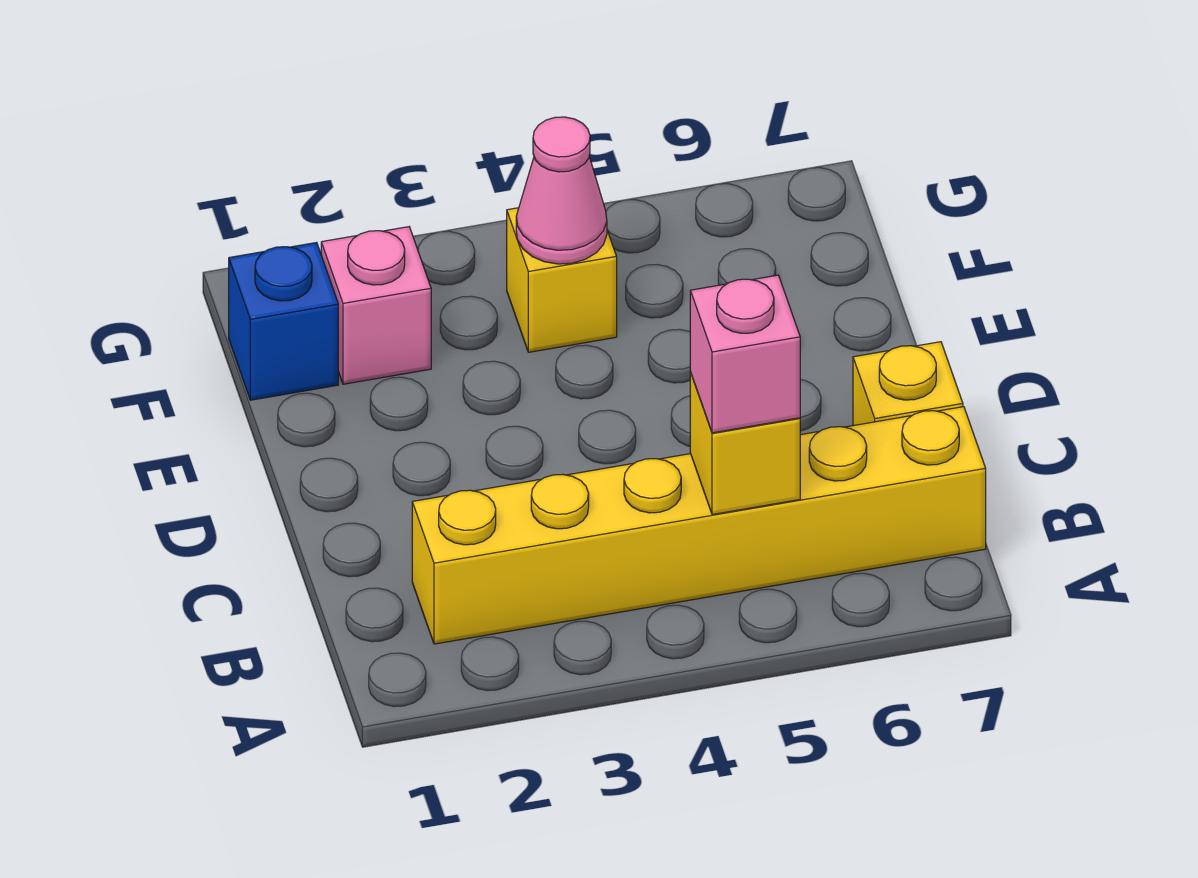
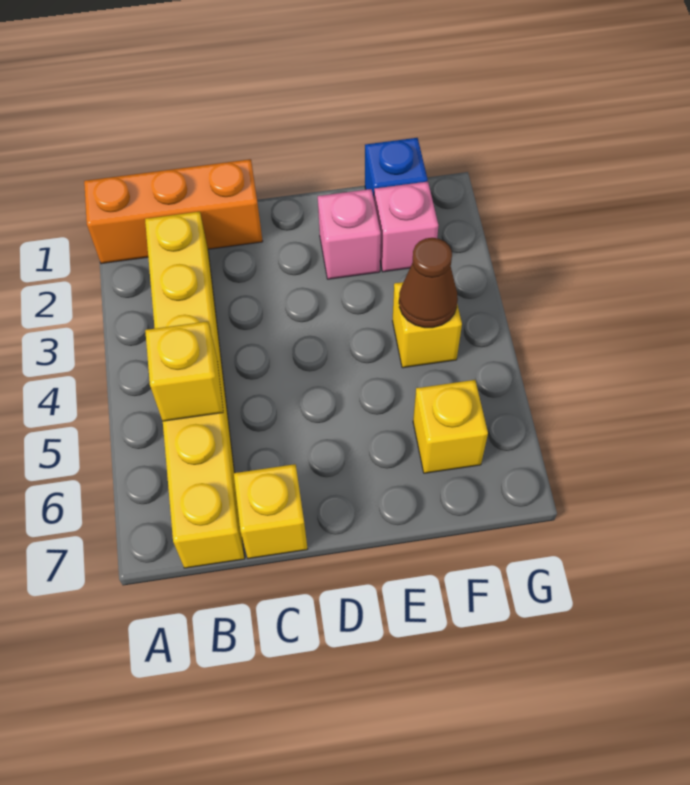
none -> orange 1x3 brick [84,159,263,264]
pink 1x1 brick [690,275,800,433] -> pink 1x1 brick moved to [318,189,381,279]
pink 1x1 cone [516,117,607,264] -> brown 1x1 cone [399,238,458,328]
none -> yellow 1x1 brick [413,380,488,473]

